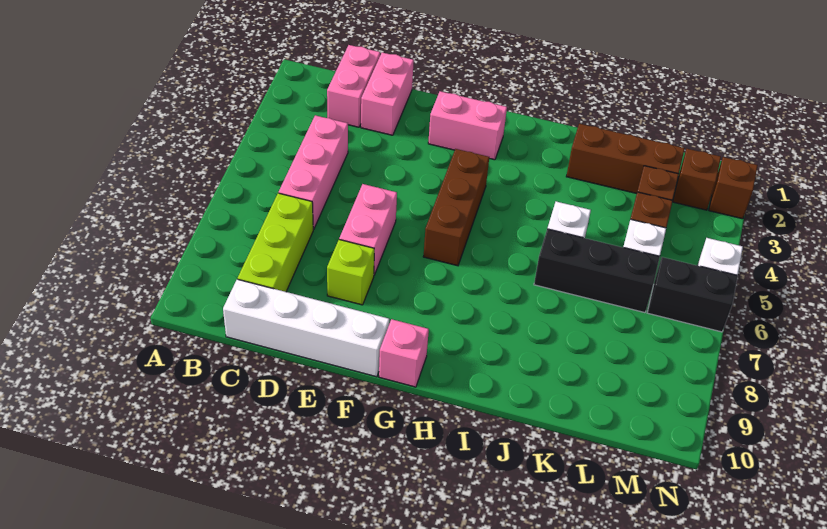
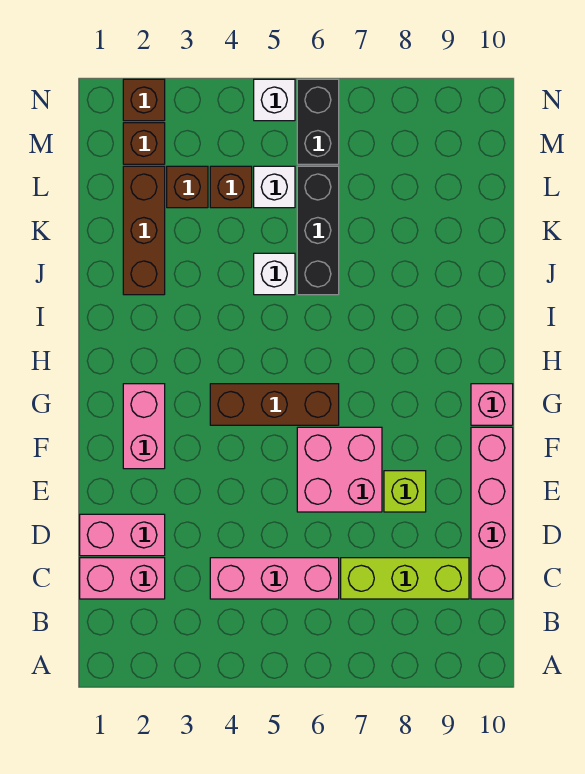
white 1x4 brick [223,279,389,377] -> pink 1x4 brick [471,427,513,599]
pink 1x2 brick [339,184,397,275] -> pink 2x2 brick [297,427,382,512]

